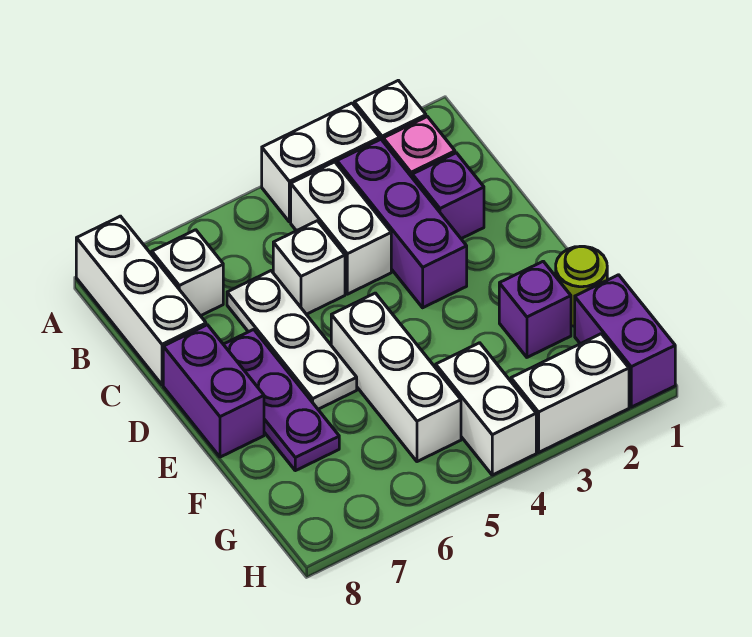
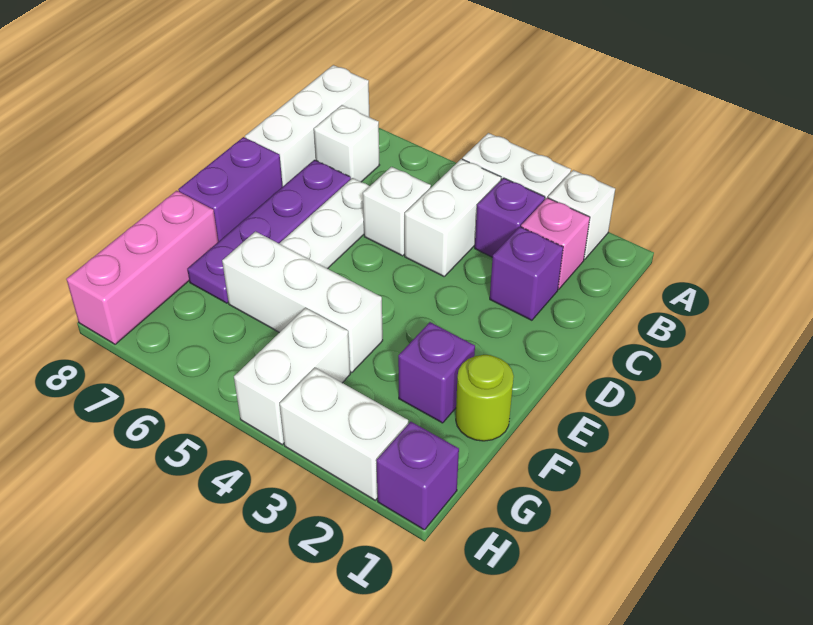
purple 1x3 brick [337,139,467,308] -> purple 1x1 brick [475,178,545,257]
purple 1x3 plate [223,329,339,471] -> purple 1x4 plate [187,160,351,303]
white 1x3 brick [331,293,461,462] -> white 1x3 brick turned to [222,232,383,373]
none -> pink 1x3 brick [66,191,218,344]
purple 1x2 brick [575,275,675,407] -> purple 1x1 brick [376,422,459,530]

